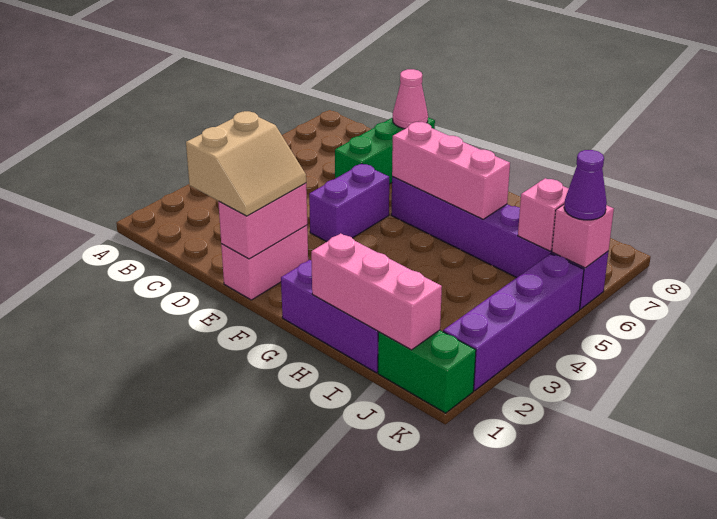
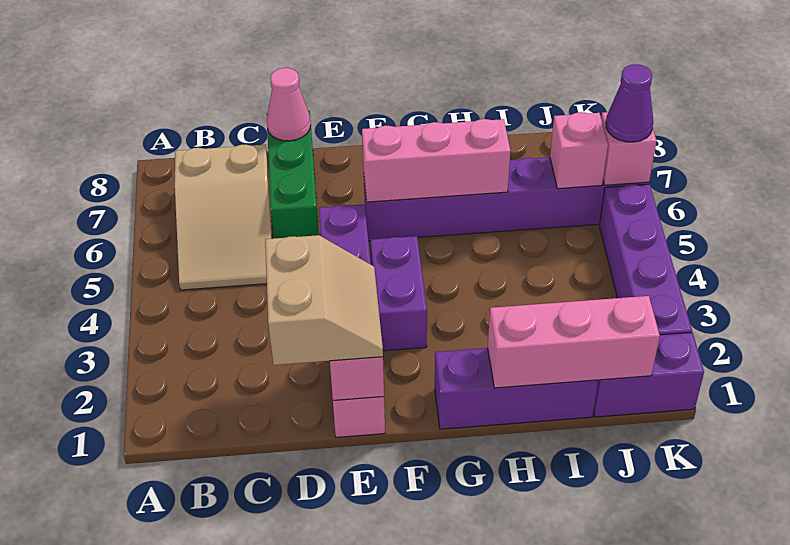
none -> tan 2x3 slope [175,144,272,290]
none -> purple 1x2 brick [371,236,427,351]
green 1x2 brick [378,330,476,413] -> purple 1x2 brick [593,332,704,417]

